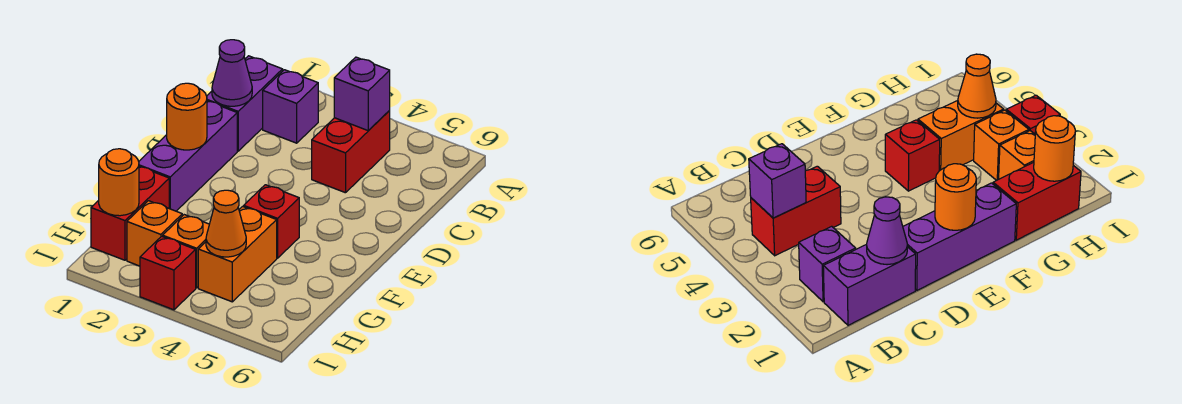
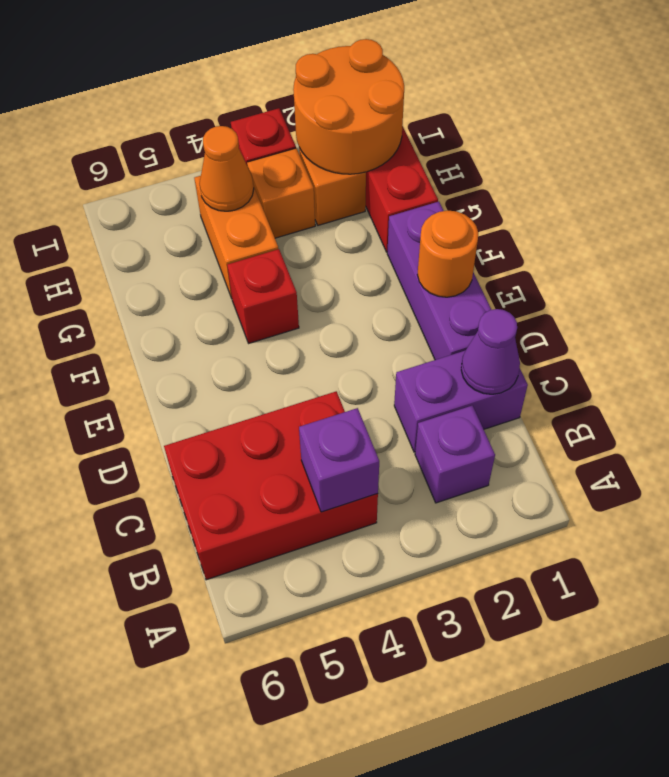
purple 1x2 brick [207,56,283,151] -> purple 1x2 brick turned to [394,350,528,452]
red 1x2 brick [312,111,390,193] -> red 2x3 brick [164,391,378,580]
orange 1x1 round brick [99,149,139,216] -> orange 2x2 round brick [293,39,404,174]

